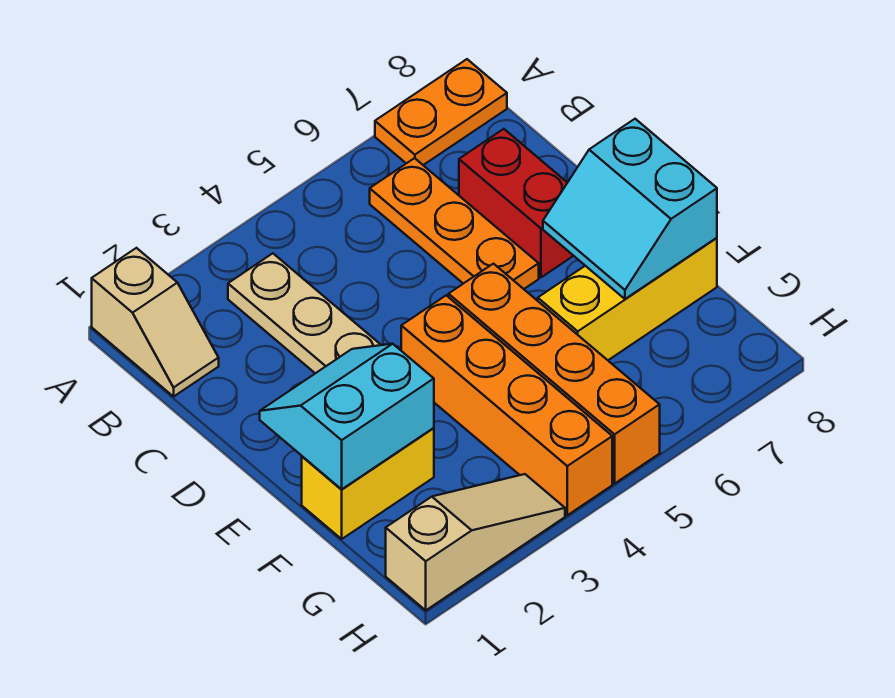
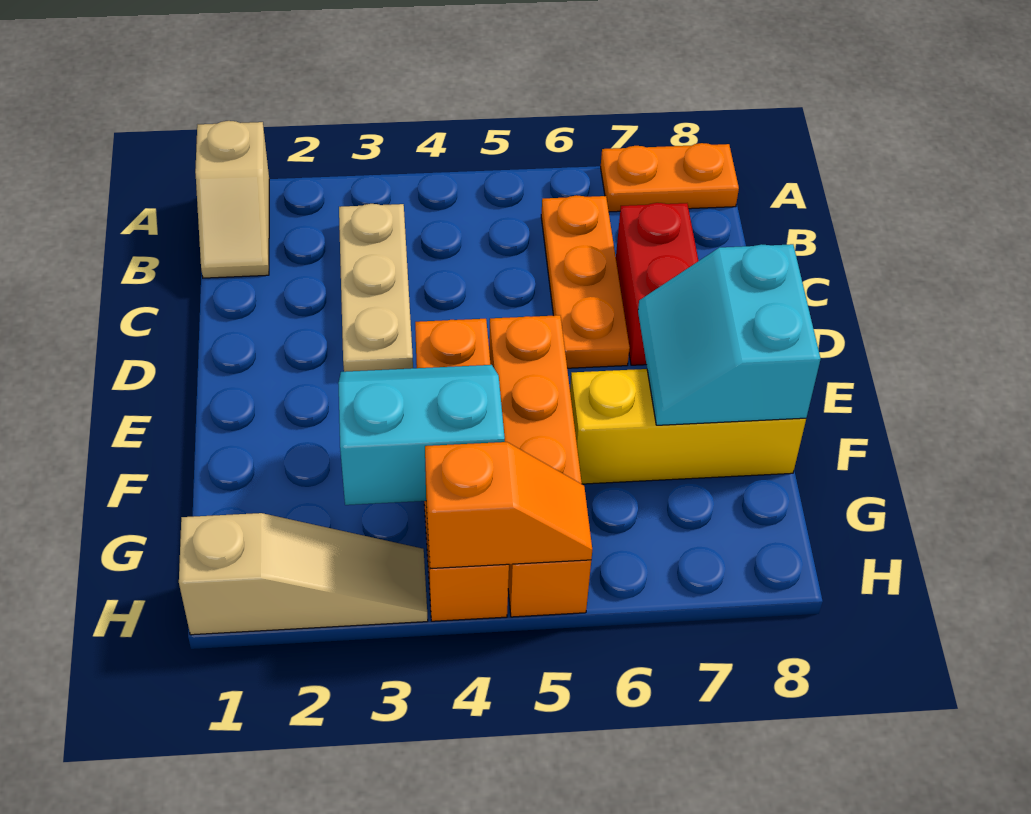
cyan 2x2 slope [260,344,434,489] -> cyan 2x2 slope moved to [338,365,505,505]
yellow 1x2 brick [302,428,434,539] -> none
none -> orange 1x2 slope [425,442,592,569]

